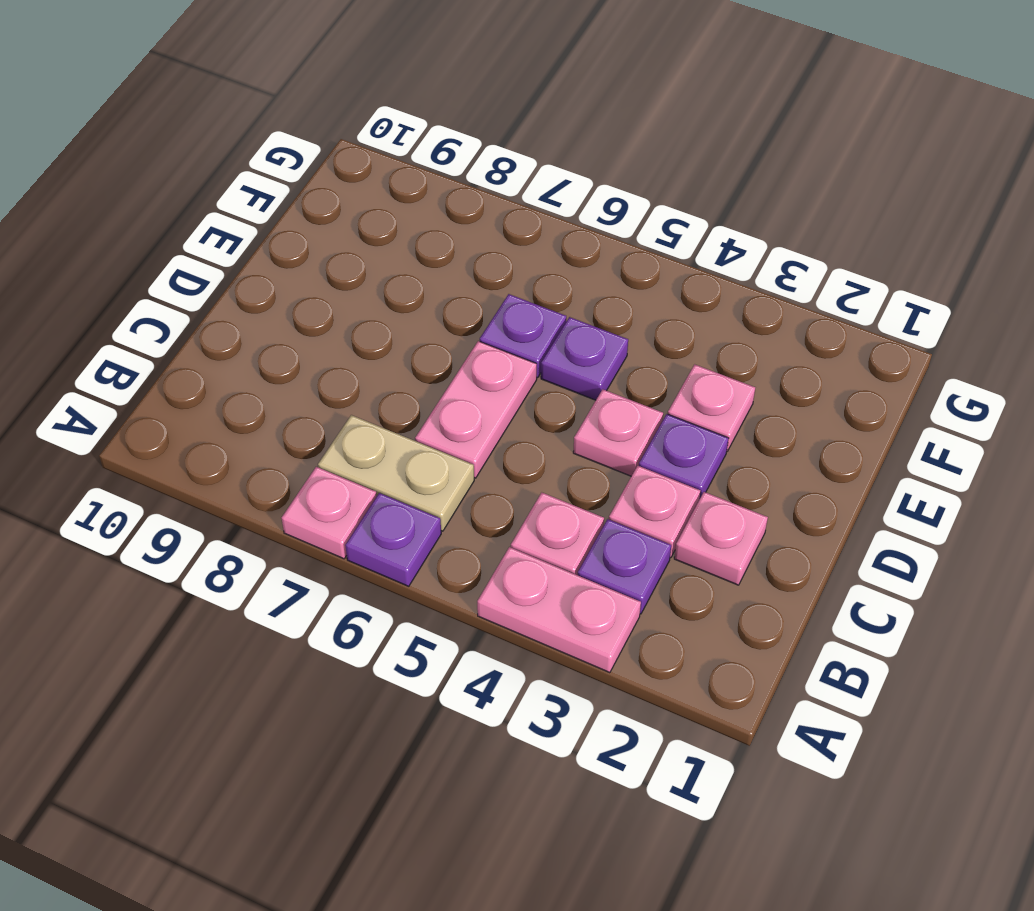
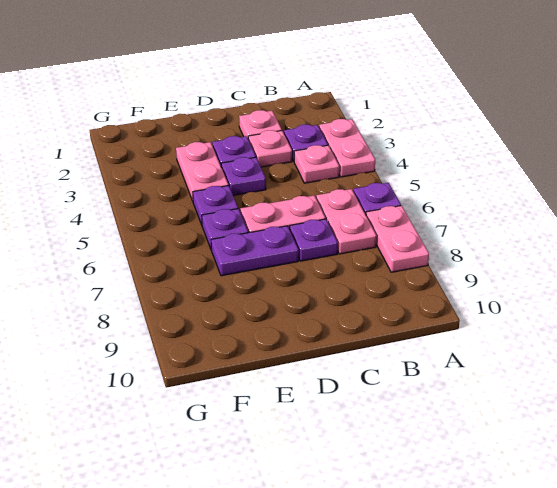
pink 1x1 plate [282,467,377,559] -> pink 1x2 plate [366,206,429,272]
tan 1x2 plate [318,415,474,531] -> pink 1x2 plate [316,189,377,254]
none -> purple 1x1 plate [290,219,338,261]
pink 1x1 plate [573,389,663,476] -> purple 1x1 plate [221,157,266,195]
none -> purple 1x2 plate [211,226,299,276]
pink 1x1 plate [668,364,755,451] -> pink 1x2 plate [176,142,228,201]

